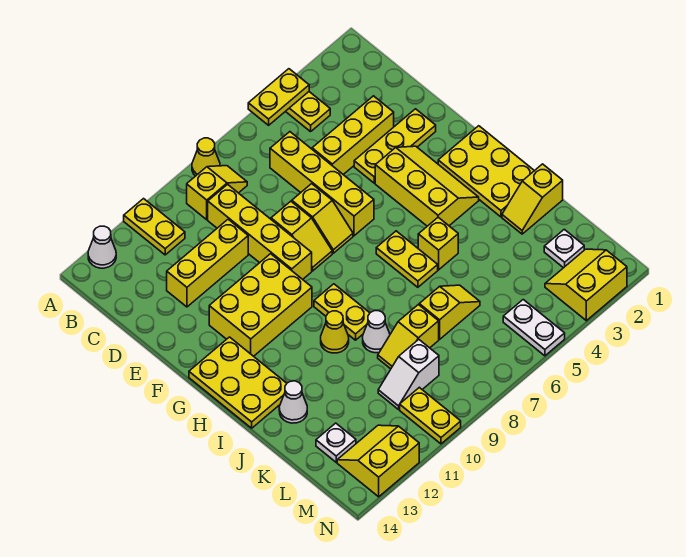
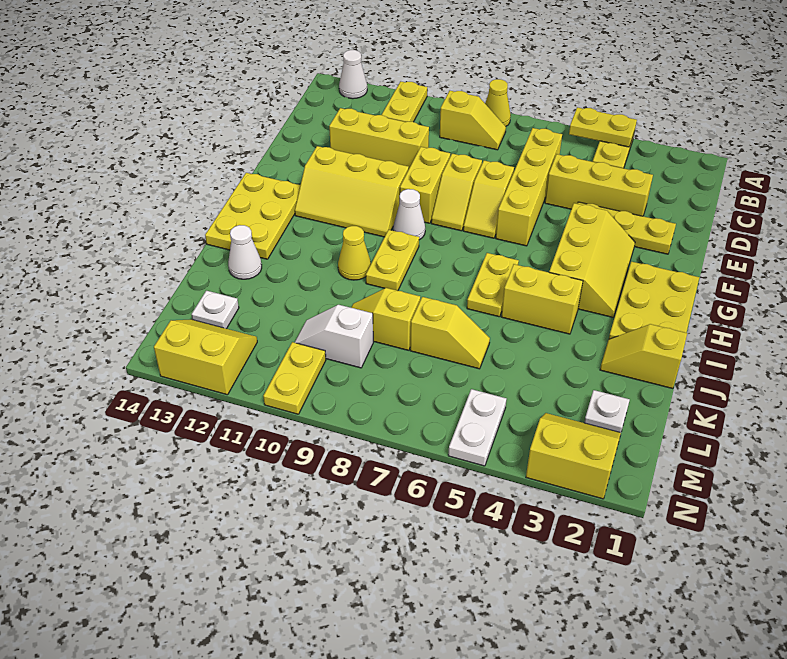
yellow 1x4 brick [208,184,312,279] -> yellow 1x2 brick [400,147,450,223]
yellow 2x3 brick [209,254,312,356] -> yellow 2x3 slope [295,146,409,237]
yellow 1x1 brick [418,217,458,270] -> yellow 1x2 brick [501,264,583,334]
white 1x1 cone [363,311,390,353] -> white 1x1 cone moved to [393,189,425,240]

